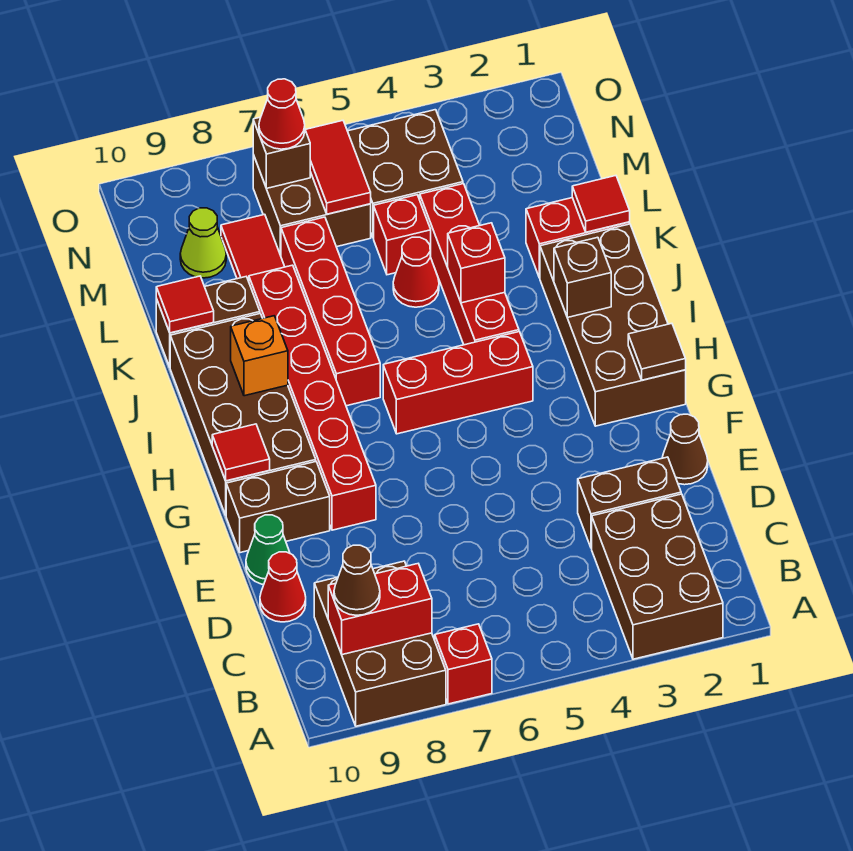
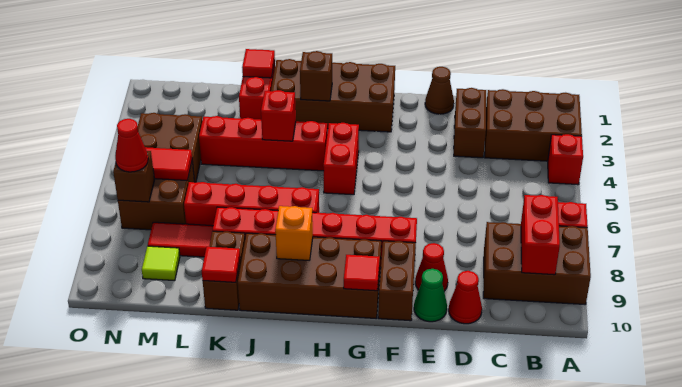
brown 1x1 cone [334,545,380,615] -> none
brown 1x1 tile [628,323,686,380] -> none
red 1x3 brick [383,332,533,434] -> red 1x2 brick [323,123,359,195]
red 1x1 cone [393,237,439,307] -> red 1x1 cone moved to [415,243,448,291]
red 1x1 brick [374,195,431,275] -> red 1x1 brick moved to [548,134,583,185]
lime 1x1 cone [180,208,226,278] -> lime 1x1 tile [142,246,180,281]

